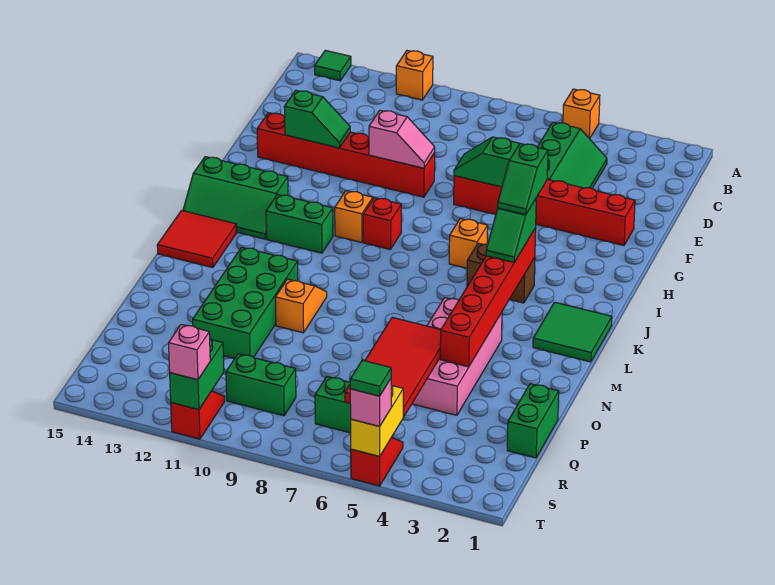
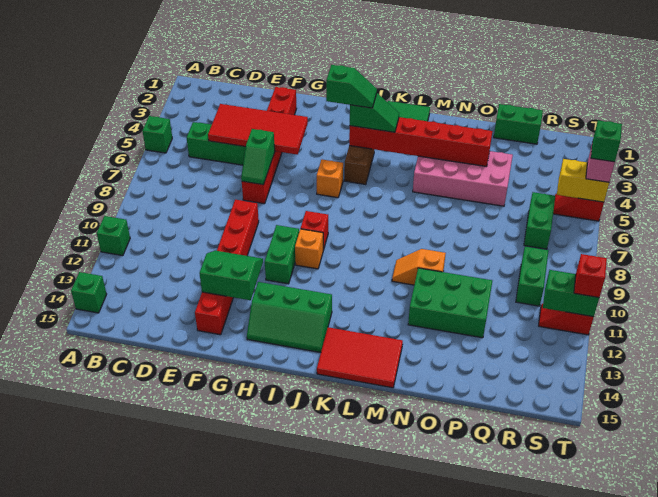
orange 1x1 brick [563,89,600,139] -> green 1x1 brick [142,116,172,153]
orange 1x1 brick [396,51,433,100] -> green 1x1 brick [97,216,130,256]
green 1x1 tile [315,50,351,81] -> green 1x1 brick [71,272,107,313]
pink 1x2 slope [369,110,435,168] -> none
green 1x2 slope [284,90,350,148] -> green 2x2 slope [199,251,263,300]
green 2x3 slope [183,157,288,239] -> green 2x3 slope turned to [247,282,332,352]
green 1x2 brick [266,194,333,253] -> green 1x2 brick moved to [265,225,299,284]
red 2x2 tile [157,210,237,268] -> red 2x3 tile [317,327,403,388]
green 2x4 brick [193,247,298,359] -> green 2x3 brick [408,268,492,338]
red 2x4 tile [345,317,441,417] -> red 2x4 tile moved to [208,104,308,155]
green 1x1 tile [350,360,391,396] -> green 1x1 brick [591,120,622,162]
pink 1x1 brick [169,325,210,380] -> red 1x1 brick [574,254,607,297]

